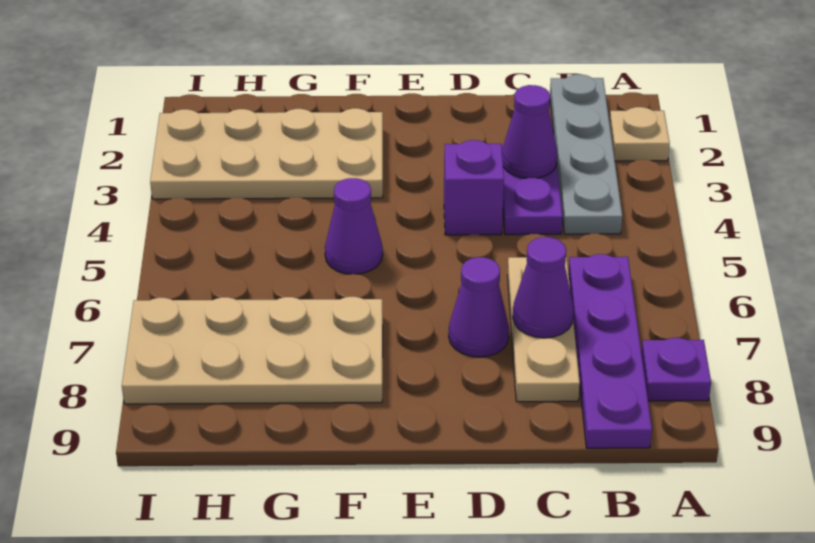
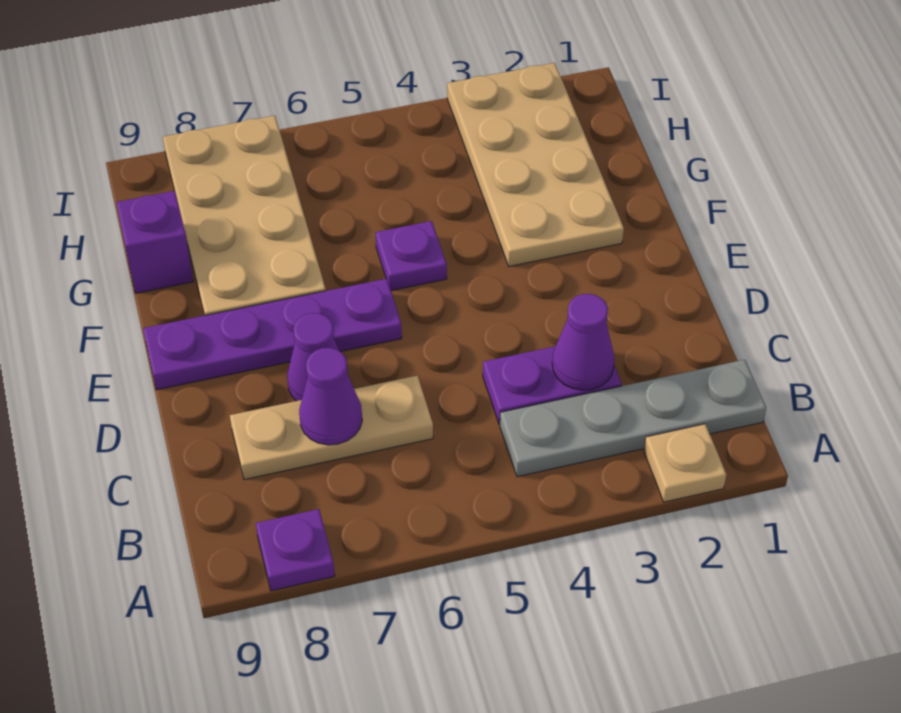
purple 1x4 plate [568,254,652,448] -> purple 1x4 plate moved to [143,279,402,390]
purple 1x1 brick [444,140,504,235] -> purple 1x1 brick moved to [116,191,193,293]
purple 1x1 cone [325,178,383,274] -> purple 1x1 plate [375,221,447,291]

